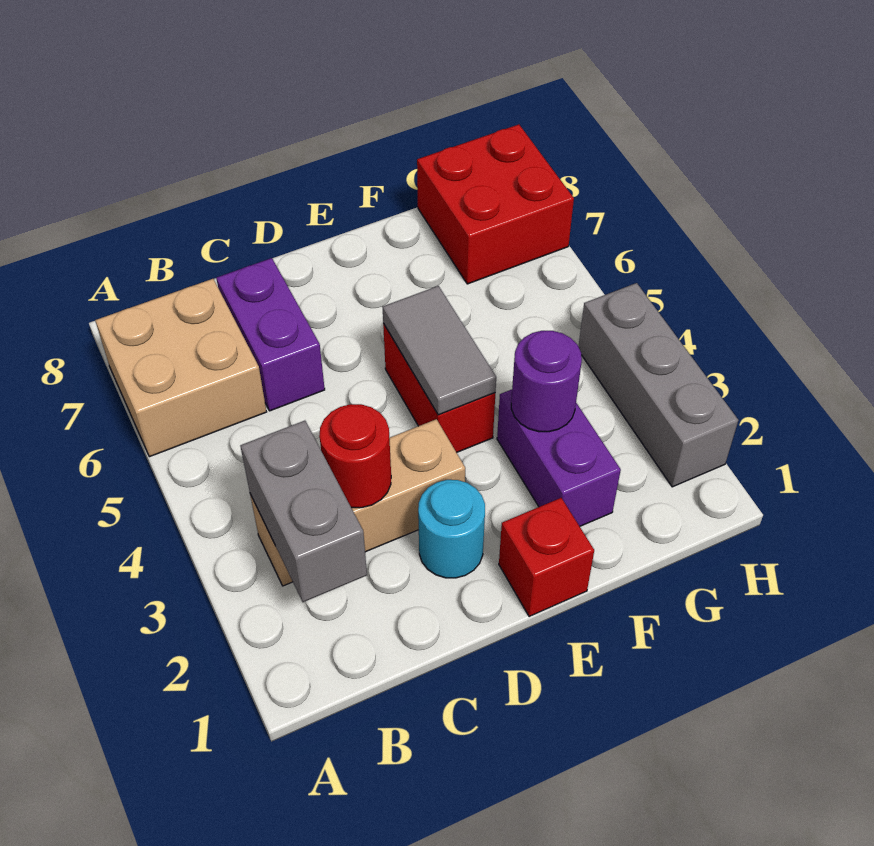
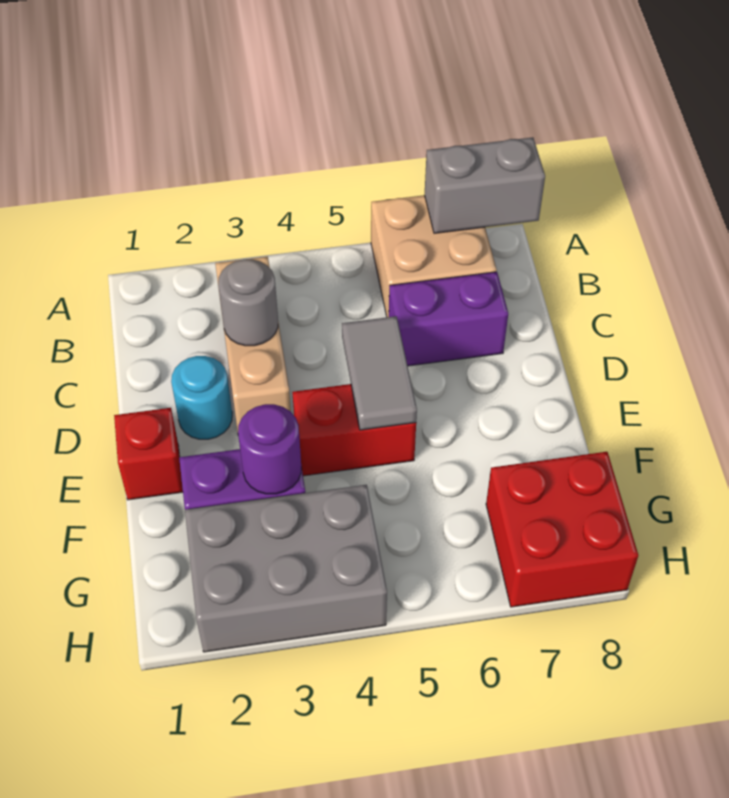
grey 1x2 brick [240,421,367,602] -> grey 1x2 brick moved to [425,137,545,233]
red 1x1 round brick [319,404,391,508] -> grey 1x1 round brick [218,259,278,346]
grey 1x2 tile [382,286,496,415] -> grey 1x2 tile turned to [342,316,417,430]
grey 1x3 brick [578,283,738,487] -> grey 2x3 brick [185,485,387,652]

